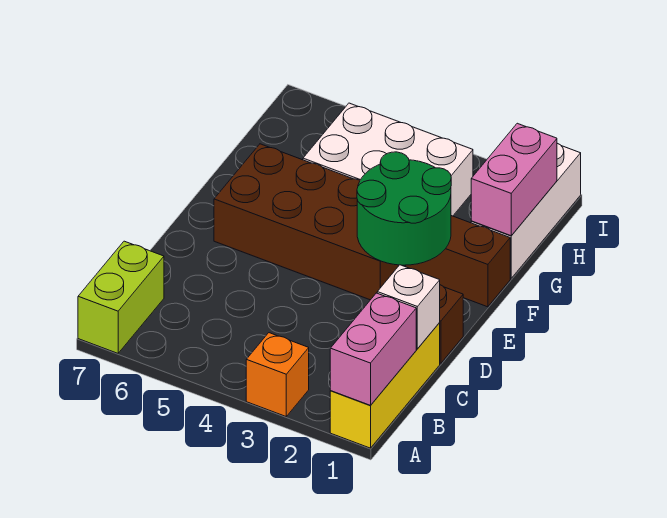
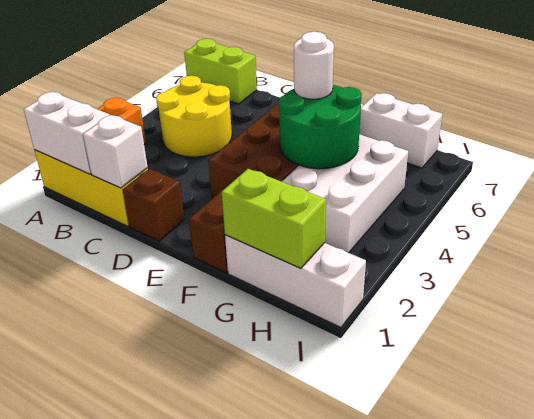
pink 1x2 brick [330,293,416,405] -> white 1x2 brick [24,92,110,174]
none -> yellow 2x2 round brick [156,76,232,157]
green 2x2 round brick [357,152,451,265] -> green 2x2 round brick moved to [279,85,362,169]
none -> white 1x1 round brick [294,32,334,99]
pink 1x2 brick [471,123,557,236] -> lime 1x2 brick [222,169,326,269]
none -> white 1x2 brick [359,93,442,168]

